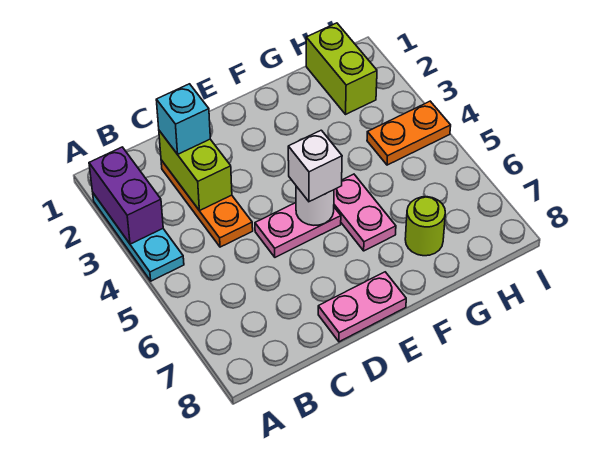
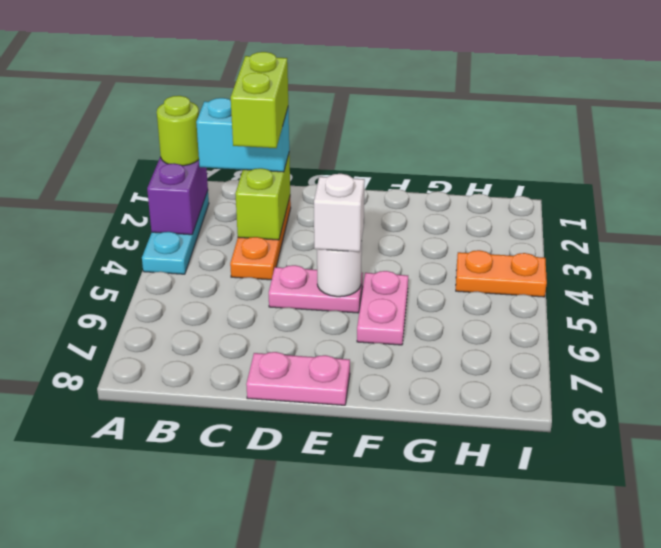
cyan 1x1 brick [156,84,210,154] -> cyan 1x2 brick [196,98,289,172]
lime 1x1 round brick [405,197,445,256] -> lime 1x1 round brick moved to [157,96,199,166]
lime 1x2 brick [306,23,377,114] -> lime 1x2 brick moved to [231,52,288,148]

